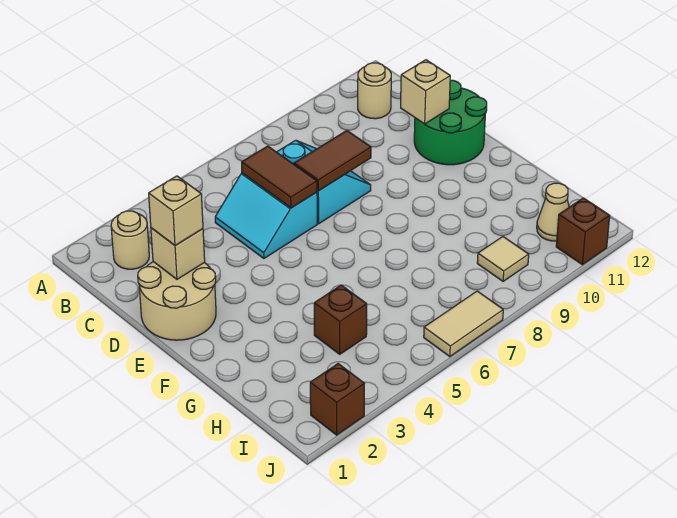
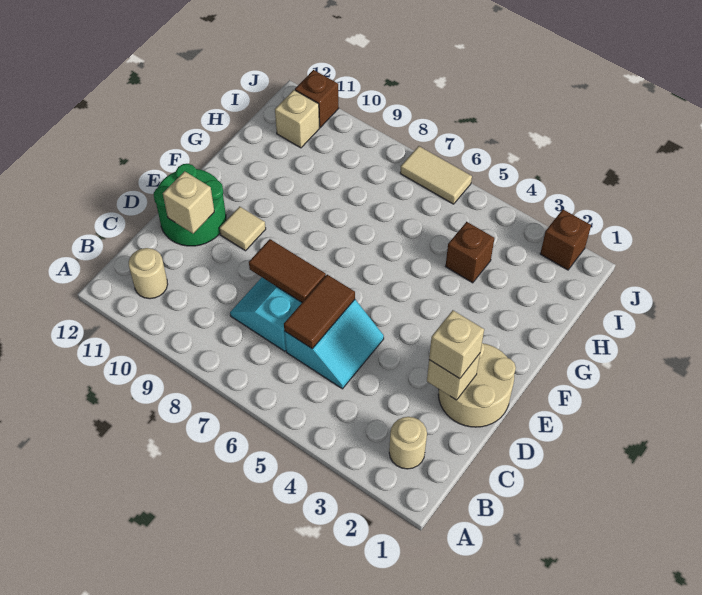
tan 1x1 tile [477,237,529,281] -> tan 1x1 tile moved to [219,206,266,251]
tan 1x1 cone [537,183,569,241] -> tan 1x1 brick [275,90,320,148]

